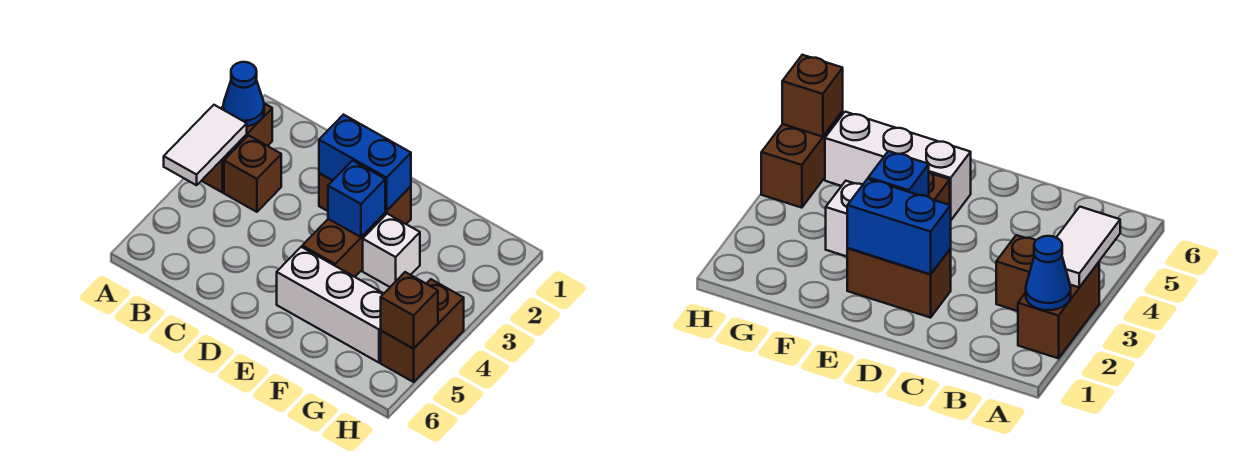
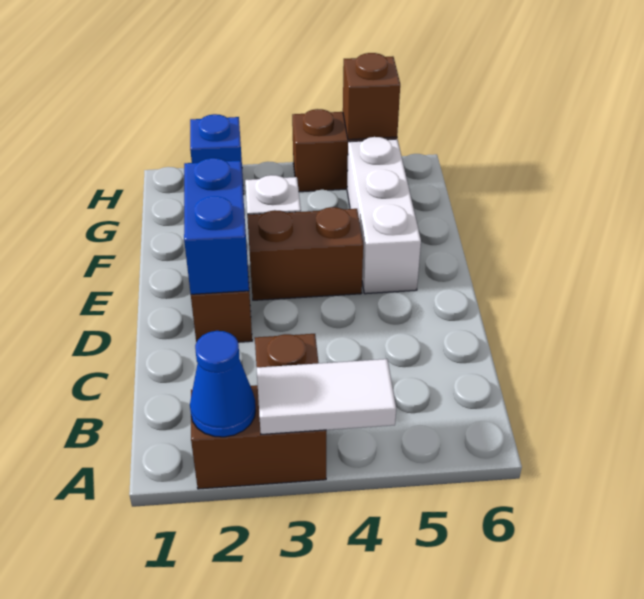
blue 1x1 brick [328,161,386,237] -> blue 1x1 brick moved to [190,114,244,194]

